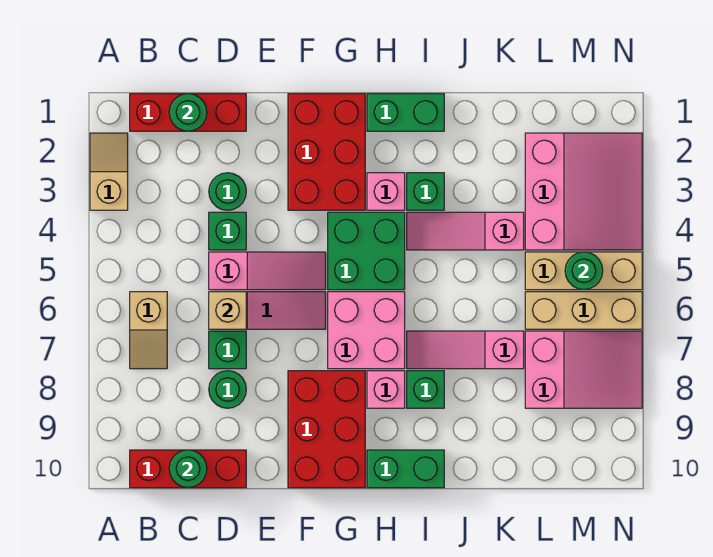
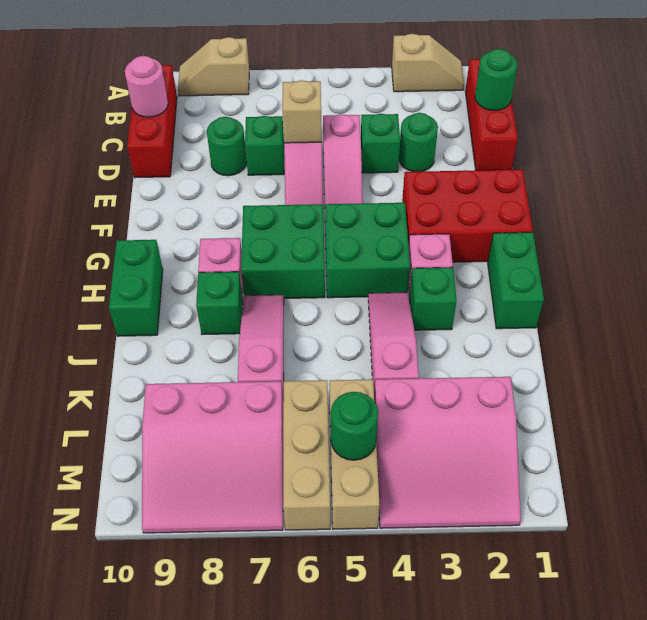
tan 1x2 slope [130,292,167,369] -> tan 1x2 slope moved to [178,37,249,96]
green 1x1 round brick [169,450,207,488] -> pink 1x1 round brick [125,56,168,117]
red 2x3 brick [288,371,365,488] -> none
pink 2x2 brick [328,292,405,369] -> green 2x2 brick [241,204,325,298]
pink 2x3 slope [525,331,642,408] -> pink 3x3 slope [142,381,283,533]

